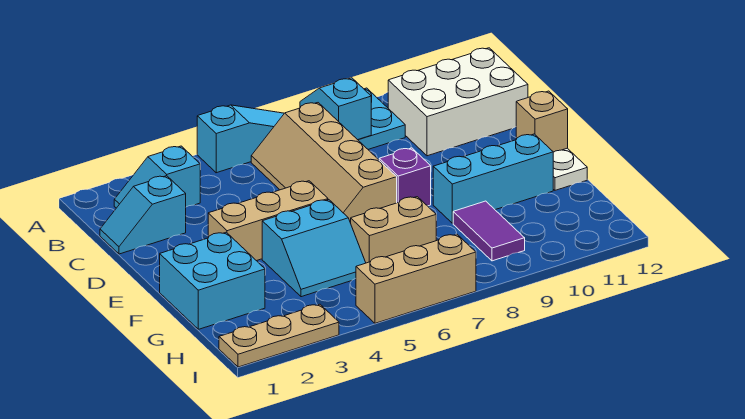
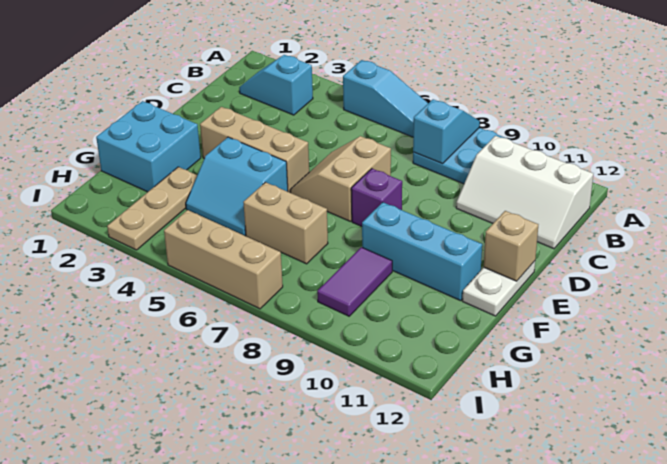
tan 2x4 slope [251,103,397,223] -> tan 2x2 slope [290,136,391,221]
white 2x3 brick [388,48,528,156] -> white 2x3 slope [456,136,593,249]
cyan 1x2 slope [100,176,186,254] -> none
tan 1x3 plate [219,304,339,367] -> tan 1x3 plate turned to [107,167,197,250]

